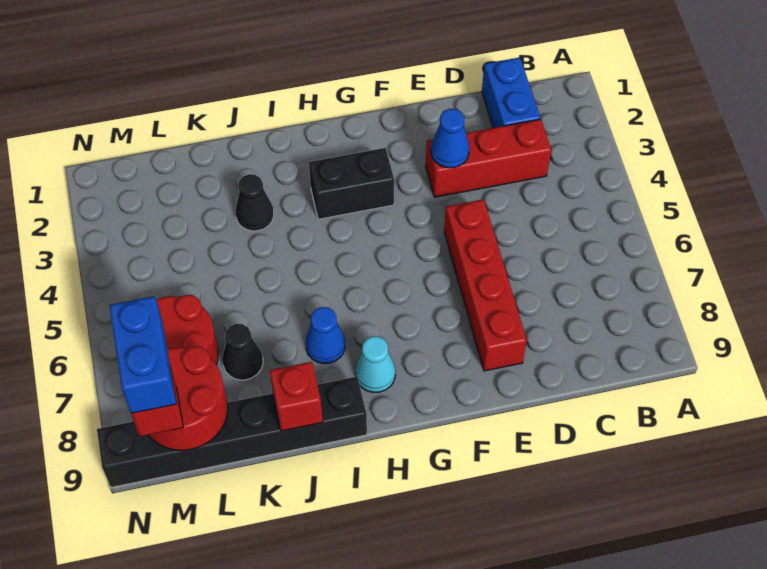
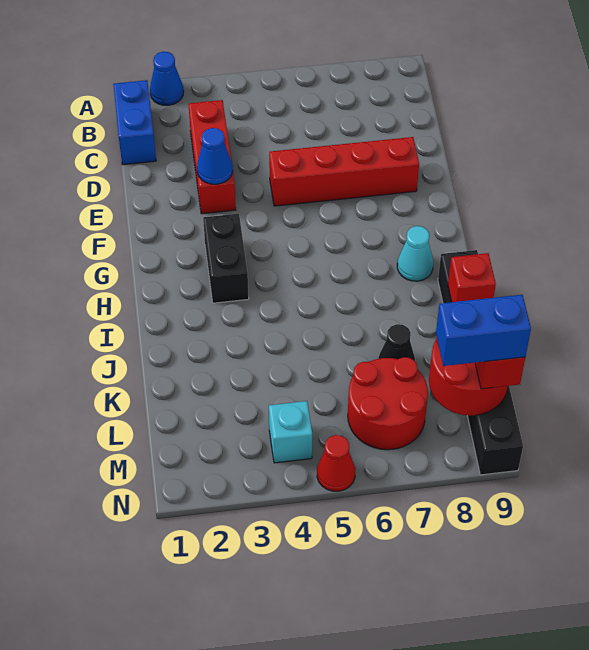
blue 1x2 brick [482,57,540,128] -> blue 1x2 brick turned to [113,80,156,165]
blue 1x1 cone [305,307,345,364] -> blue 1x1 cone moved to [150,52,184,105]
black 1x1 cone [236,174,274,231] -> none
none -> cyan 1x1 brick [269,401,312,463]
none -> red 1x1 cone [317,435,355,491]

